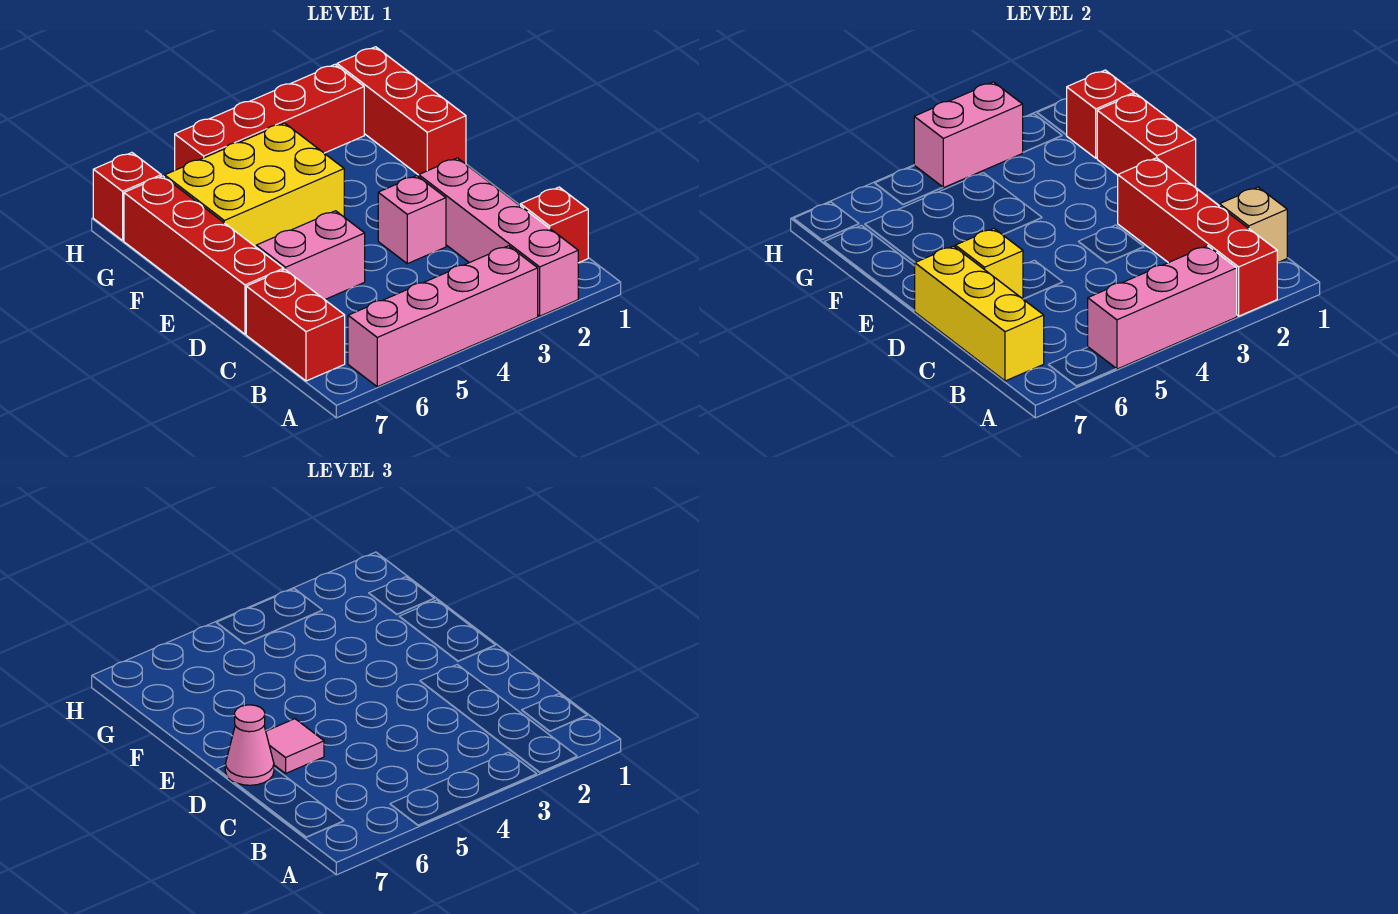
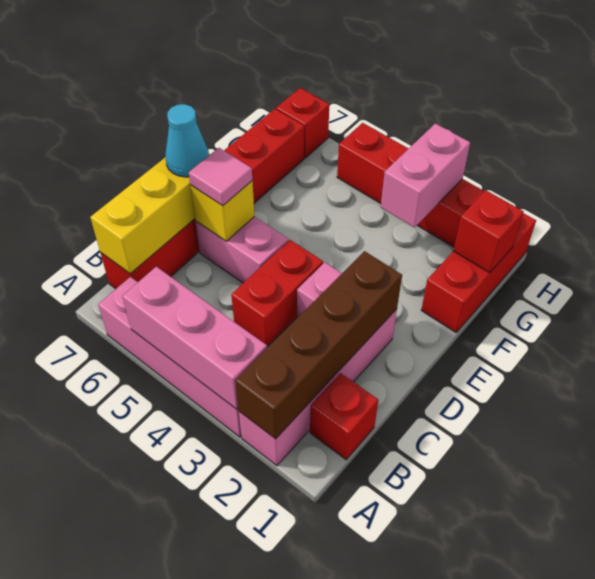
red 1x4 brick [1118,158,1277,316] -> brown 1x4 brick [235,251,402,439]
tan 1x1 brick [1220,187,1287,263] -> none
pink 1x1 cone [225,705,274,785] -> cyan 1x1 cone [166,104,209,177]
red 1x2 brick [1097,94,1196,188] -> red 1x2 brick moved to [231,240,323,347]
yellow 2x3 brick [165,123,344,247] -> none
pink 1x2 brick [914,82,1023,188] -> pink 1x2 brick turned to [381,124,470,228]

